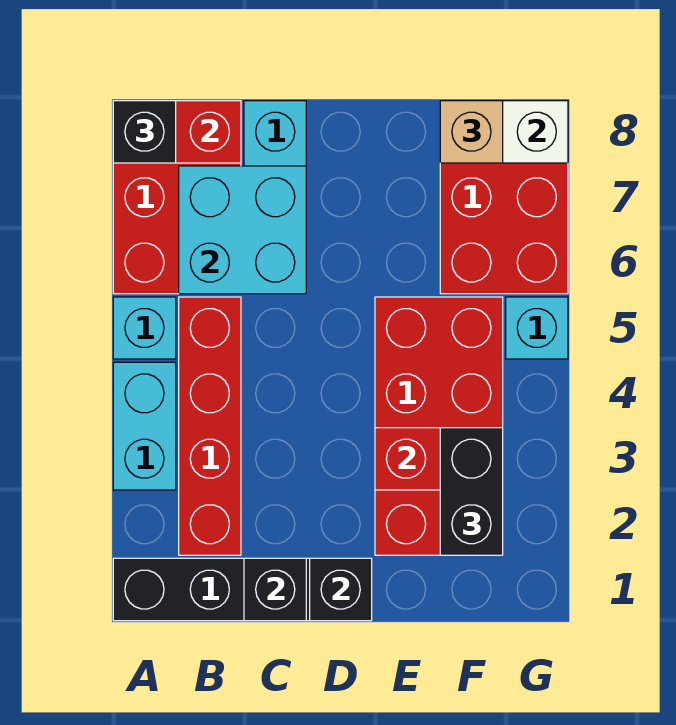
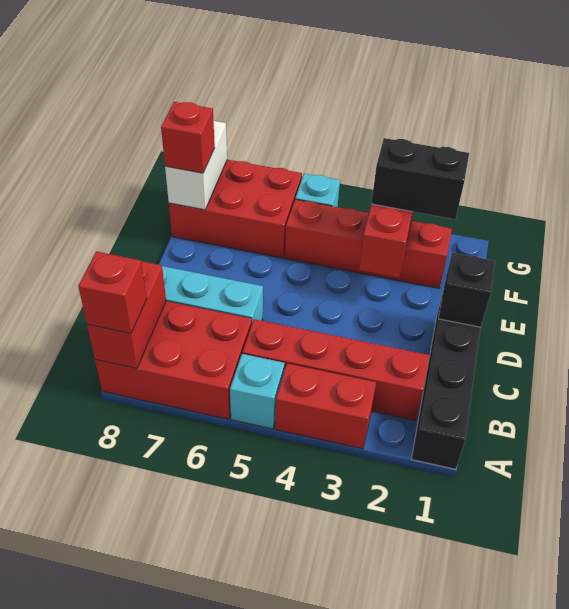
cyan 1x2 brick [113,362,176,490] -> red 1x2 brick [275,363,376,449]
black 1x1 brick [113,101,176,163] -> red 1x1 brick [78,251,147,334]
cyan 2x2 brick [179,166,306,294] -> none
black 1x1 brick [244,558,306,621] -> none
red 2x4 brick [375,297,503,555] -> red 1x4 brick [285,199,452,288]
tan 1x1 brick [440,101,503,163] -> red 1x1 brick [161,102,215,173]

